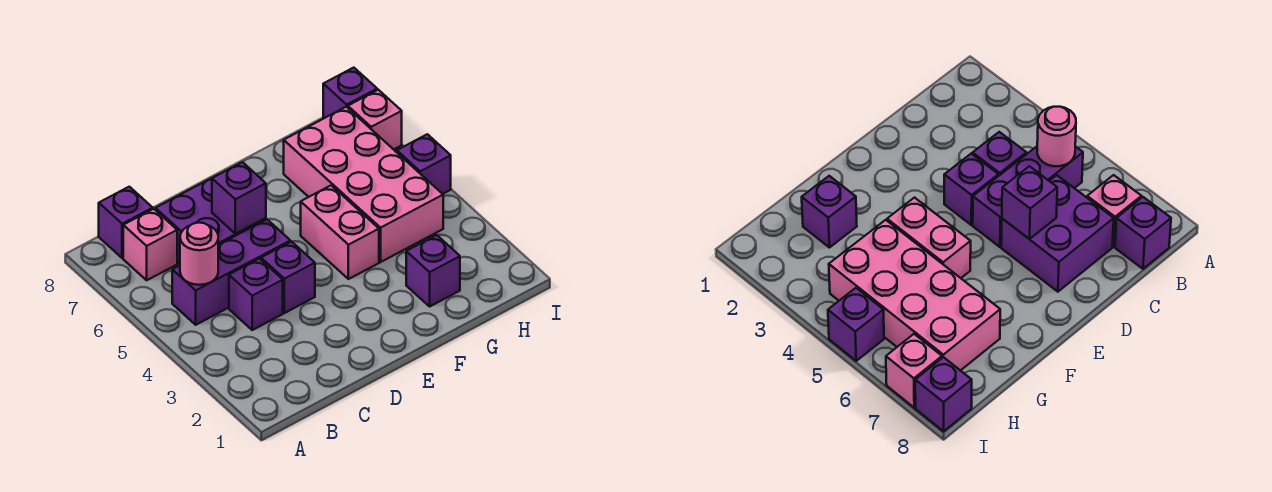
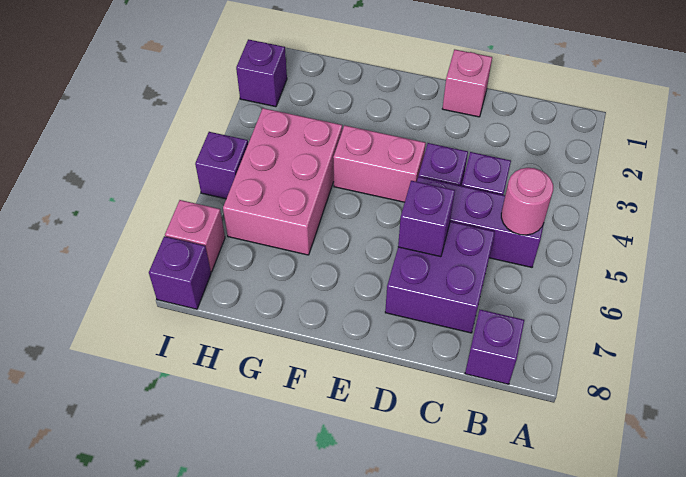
pink 1x1 brick [123,209,177,280] -> pink 1x1 brick moved to [442,50,492,117]
pink 1x2 brick [301,185,379,279] -> pink 1x2 brick turned to [333,125,426,202]
purple 1x1 brick [406,235,460,306] -> purple 1x1 brick moved to [236,39,287,107]
pink 2x4 brick [284,107,443,262] -> pink 2x3 brick [223,108,342,255]

